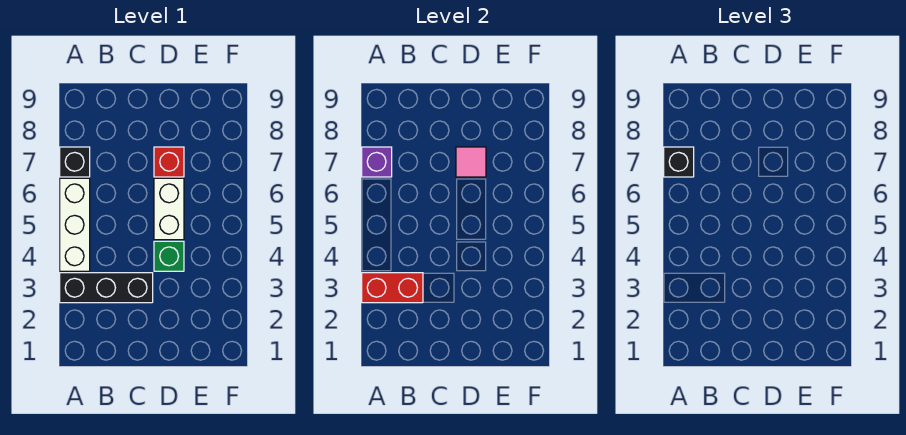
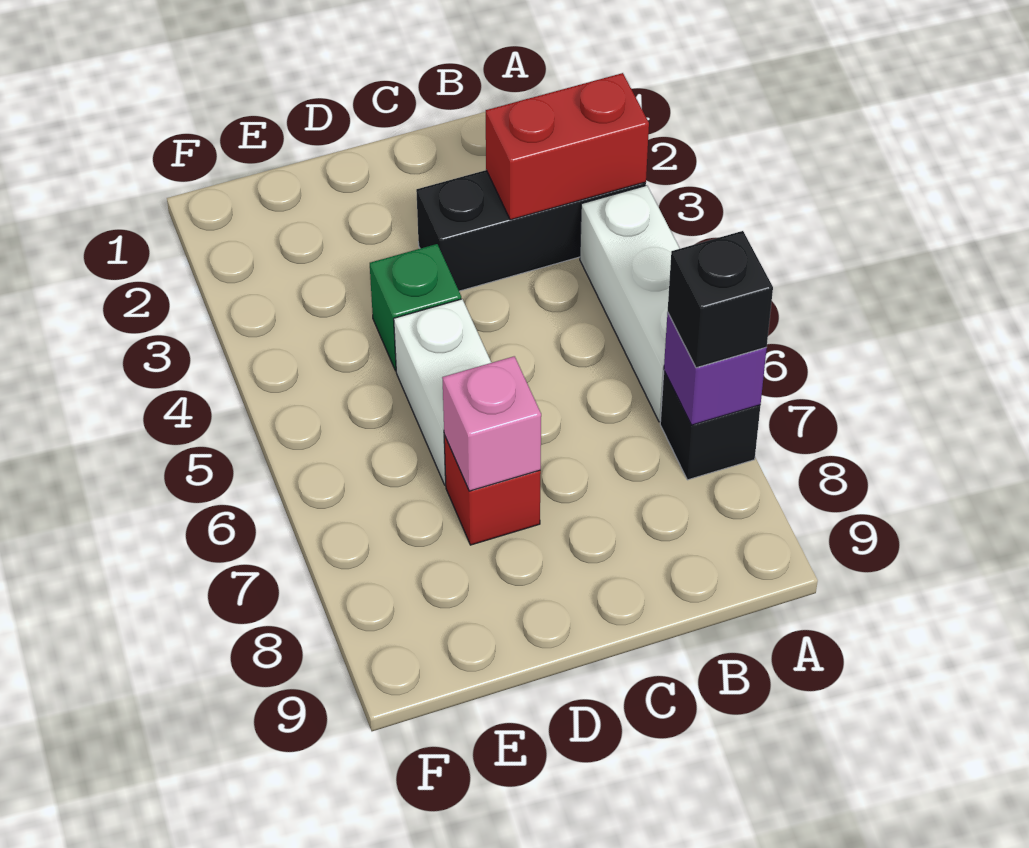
pink 1x1 tile [456,147,486,177] -> pink 1x1 brick [442,356,541,491]

